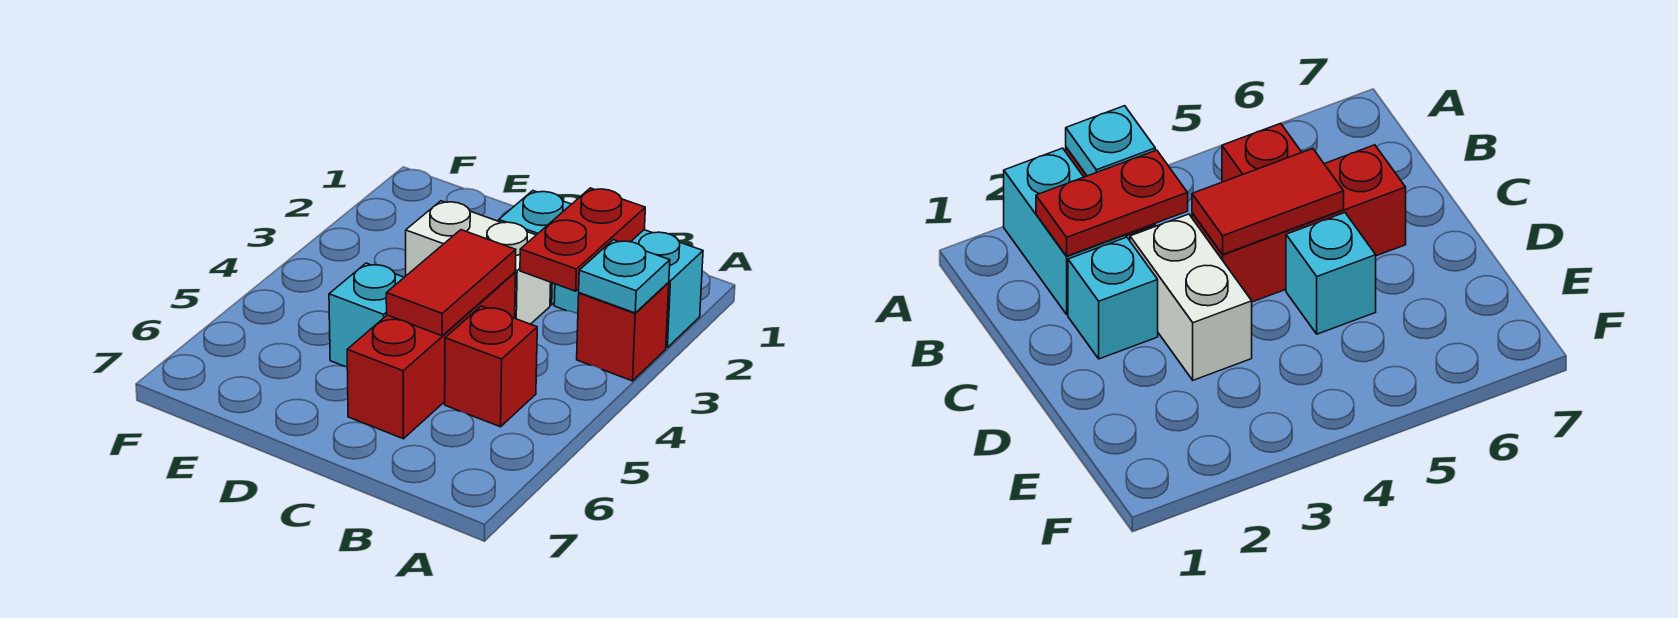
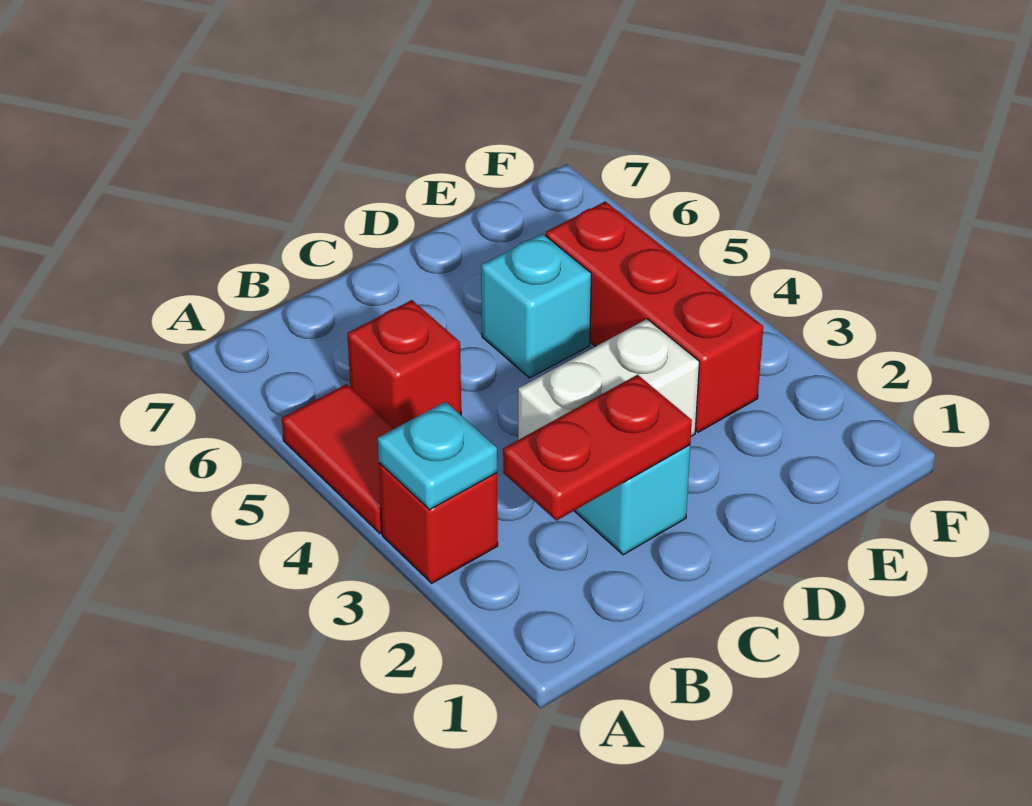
cyan 1x2 brick [554,230,703,347] -> none
red 1x2 plate [520,188,645,291] -> red 1x2 plate turned to [503,375,692,521]
red 1x3 brick [347,272,515,439] -> red 1x3 brick moved to [546,201,763,432]
red 1x2 tile [386,230,516,336] -> red 1x2 tile moved to [282,384,395,533]

